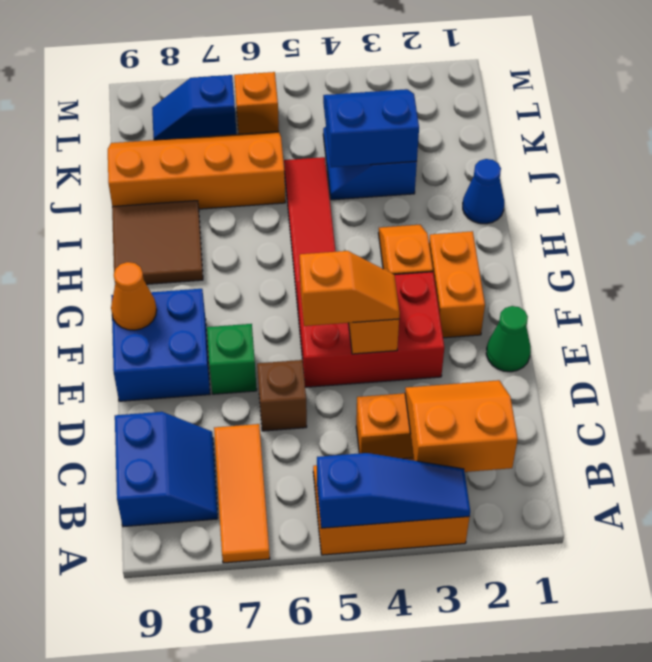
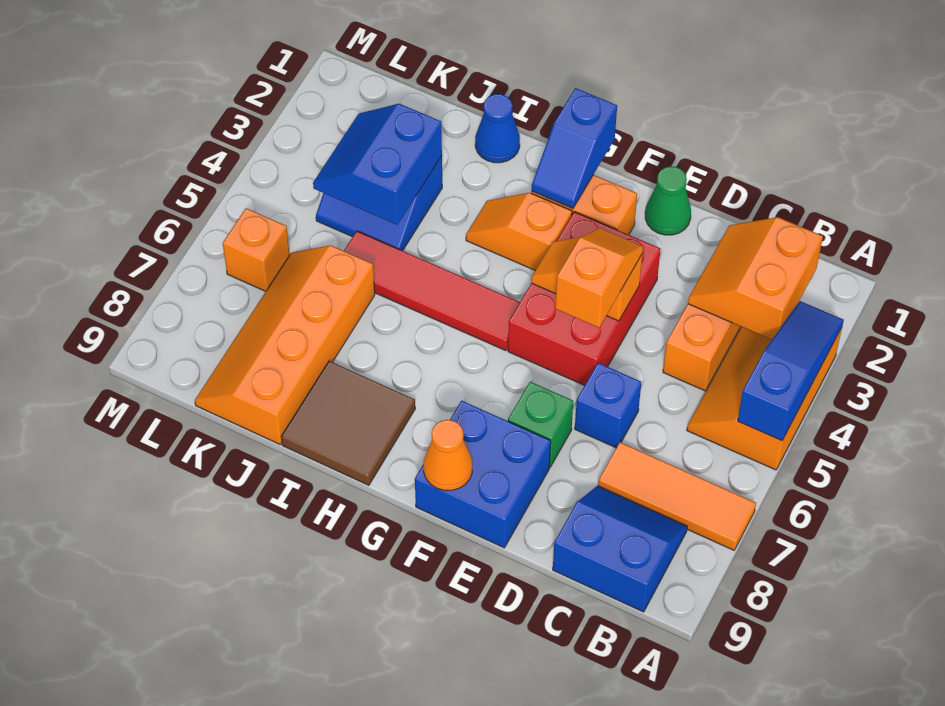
brown 1x1 brick [257,360,307,431] -> blue 1x1 brick [575,363,641,448]
blue 1x2 slope [152,75,237,140] -> blue 1x2 slope moved to [531,88,617,209]

